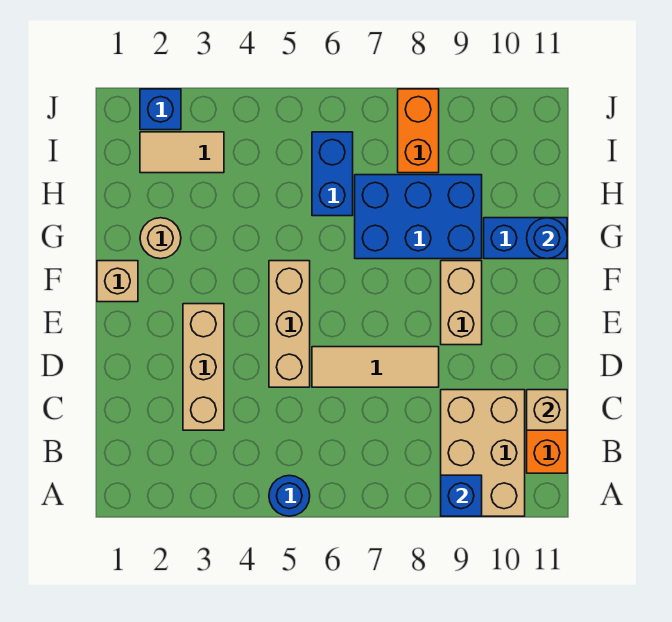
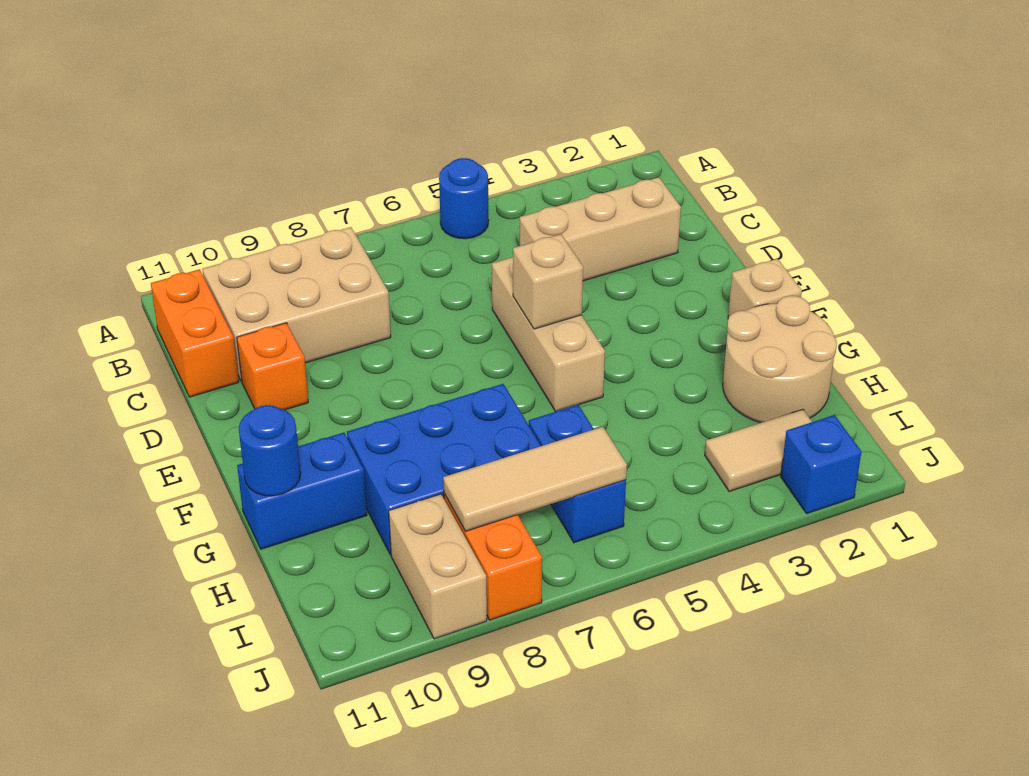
tan 2x3 brick [441,390,525,516] -> tan 2x3 brick turned to [202,227,391,382]
blue 1x1 brick [441,475,482,516] -> none
tan 1x3 brick [183,304,224,430] -> tan 1x3 brick turned to [520,177,681,281]
tan 1x1 brick [527,390,567,430] -> tan 1x1 brick moved to [513,234,583,329]
tan 1x3 tile [312,347,439,387] -> tan 1x3 tile moved to [443,427,627,531]
none -> orange 1x1 brick [237,323,308,410]
tan 1x2 brick [441,261,482,345] -> tan 1x2 brick moved to [389,494,487,639]
tan 1x1 round brick [140,218,181,259] -> tan 2x2 round brick [723,296,837,423]

